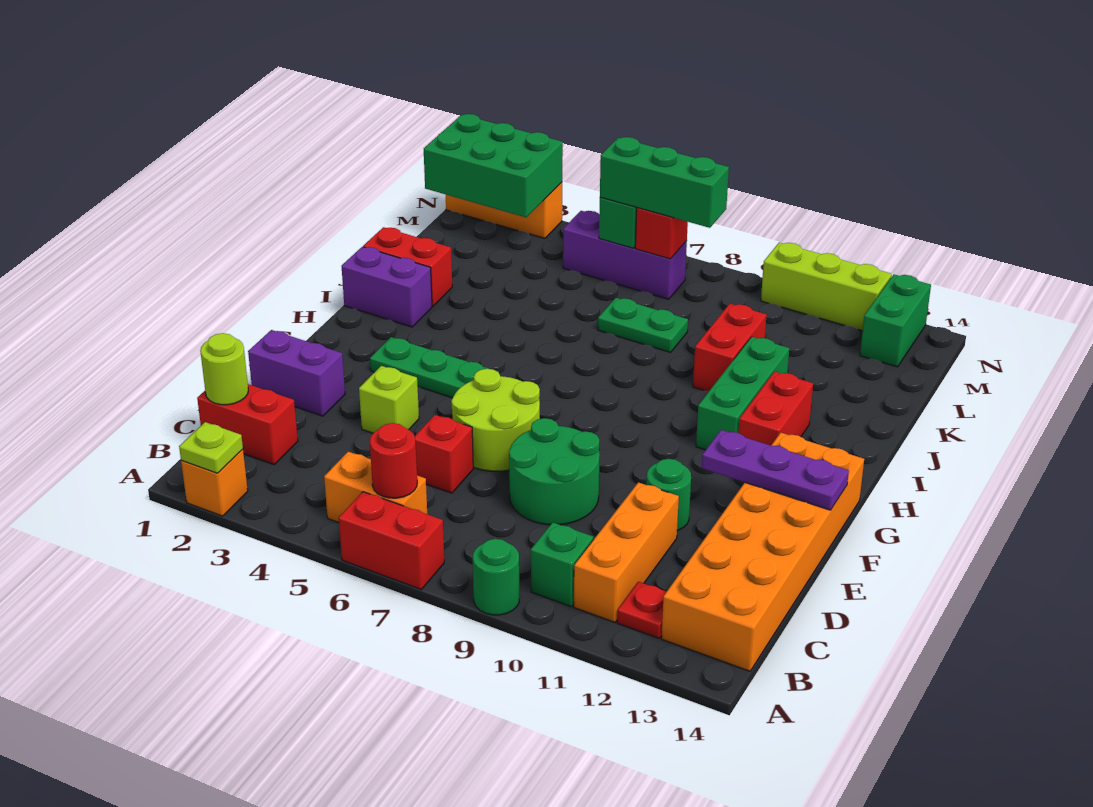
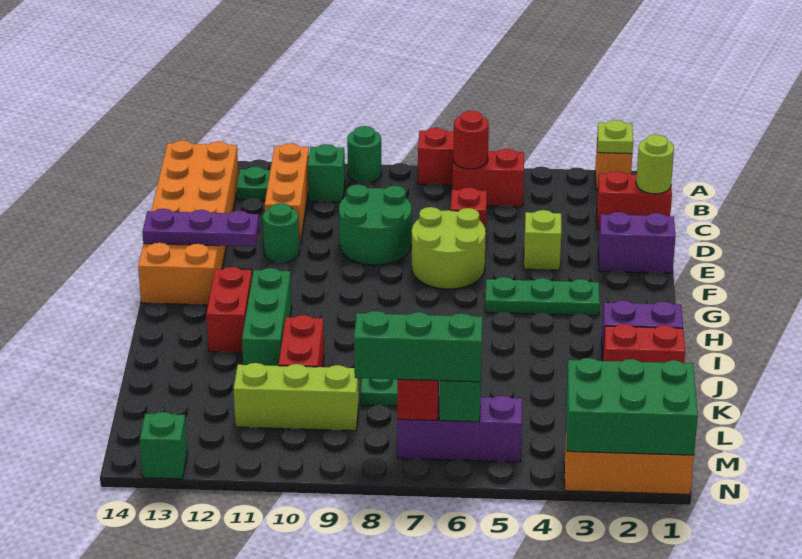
orange 1x2 brick [324,452,427,523] -> red 1x2 brick [453,149,524,207]
red 1x1 plate [617,582,667,638] -> green 1x1 plate [236,167,270,200]
green 1x2 brick [860,274,931,367] -> green 1x1 brick [140,412,188,479]
lime 1x3 brick [761,242,892,331] -> lime 1x3 brick moved to [234,363,359,431]

